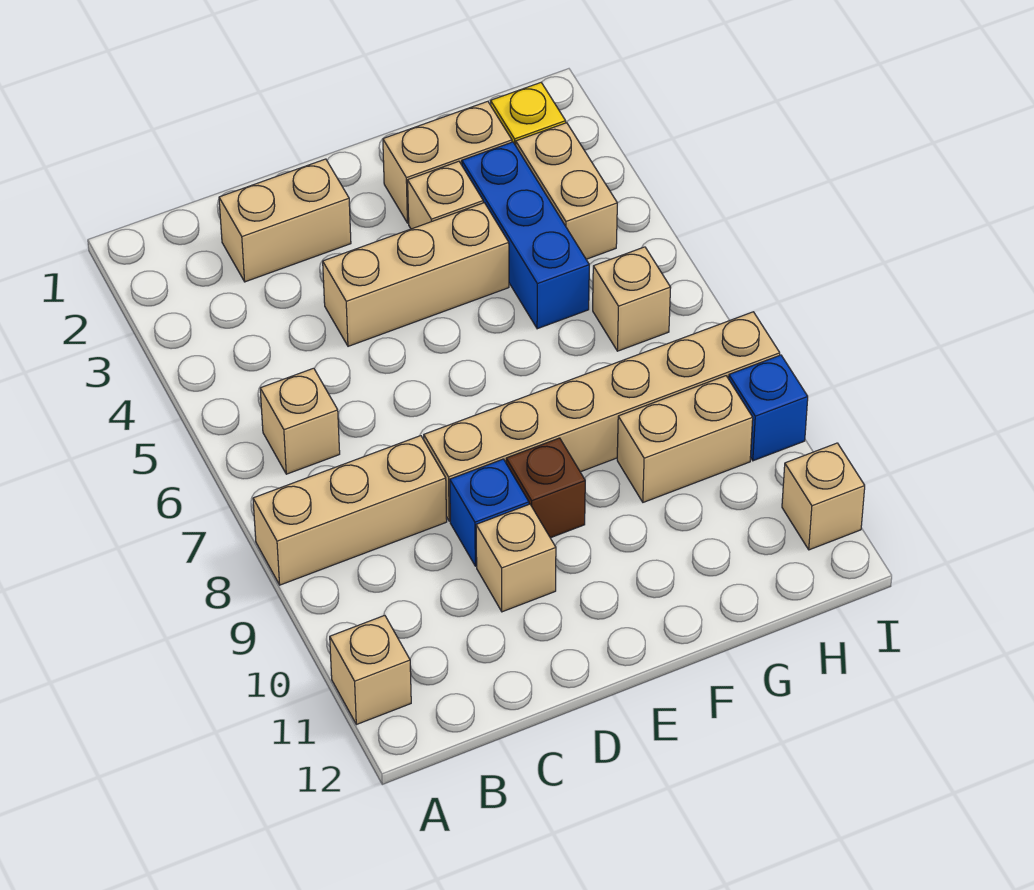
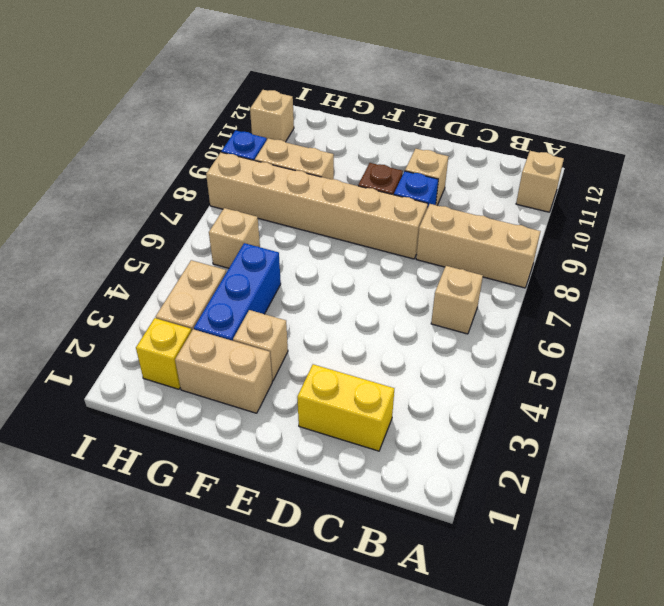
tan 1x2 brick [219,159,351,282] -> yellow 1x2 brick [297,364,394,451]
tan 1x3 brick [323,203,509,346] -> none

